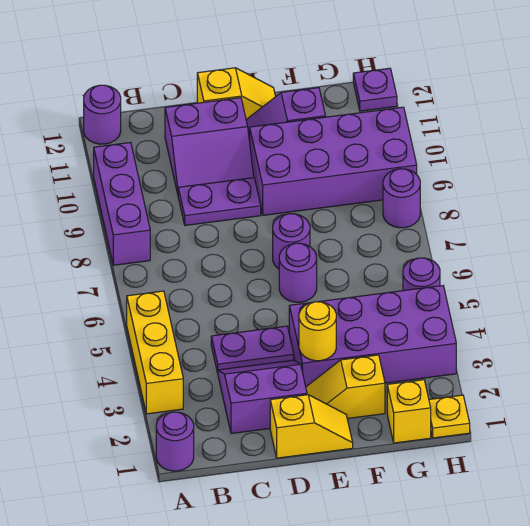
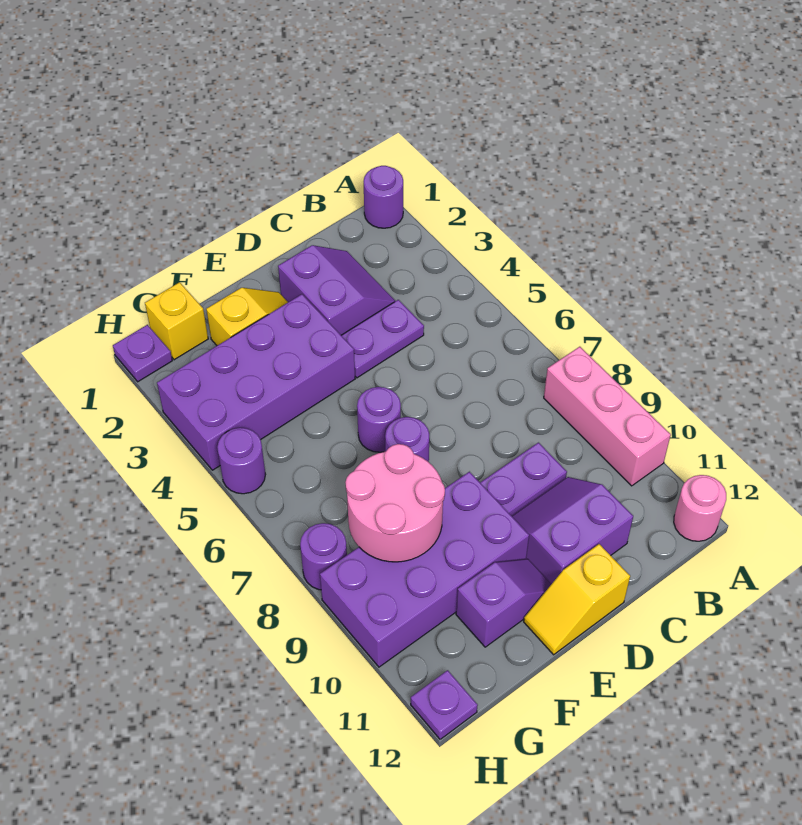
yellow 1x3 brick [127,291,183,414] -> none
purple 1x3 brick [94,143,150,265] -> pink 1x3 brick [544,347,671,486]
purple 1x1 round brick [84,85,121,144] -> pink 1x1 round brick [674,475,726,541]
purple 2x2 slope [218,360,307,434] -> purple 2x2 slope turned to [278,245,395,335]
yellow 1x2 slope [270,395,353,458] -> none
yellow 1x1 round brick [299,302,336,361] -> none
none -> pink 2x2 round brick [345,444,445,562]
yellow 1x1 plate [429,395,470,438] -> purple 1x1 plate [113,325,172,382]

